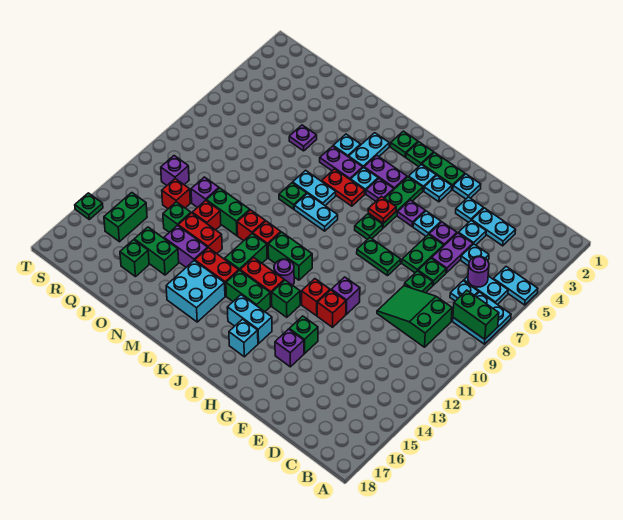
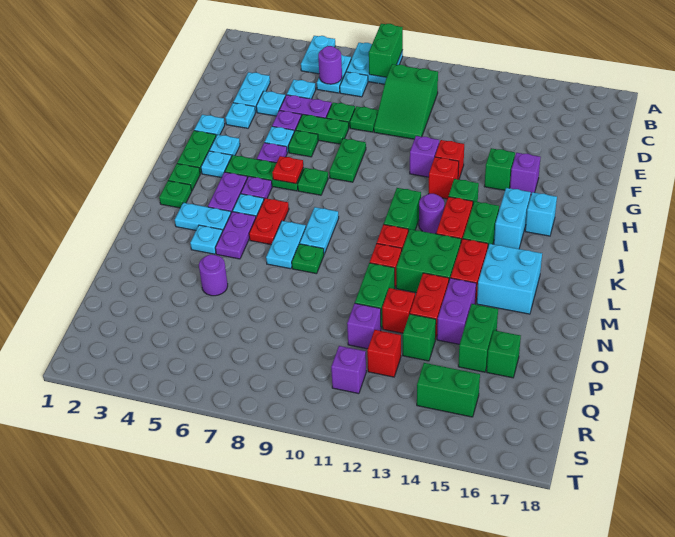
green 1x2 brick [225,234,267,270] -> green 2x2 brick [396,229,461,293]
purple 1x1 plate [289,125,317,151] -> purple 1x1 round brick [199,255,228,296]
green 1x1 plate [75,193,103,219] -> green 1x1 plate moved to [288,130,318,157]

